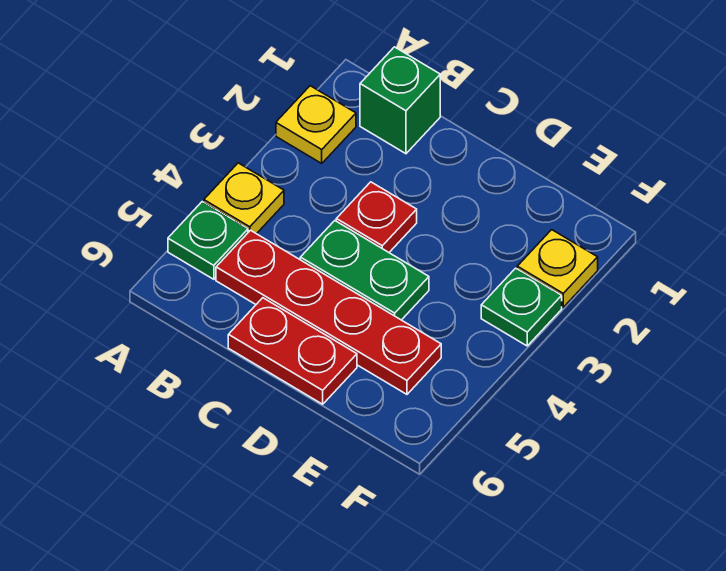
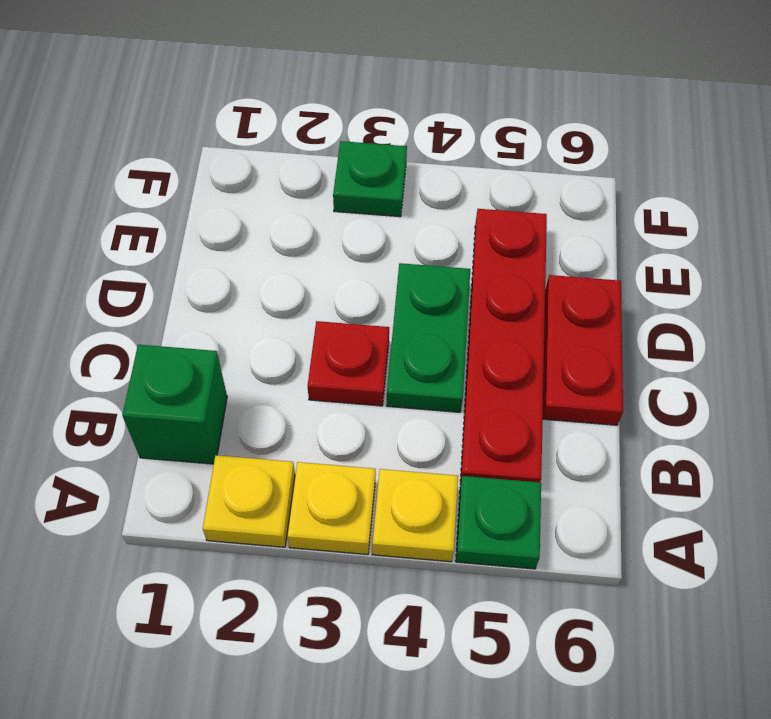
yellow 1x1 plate [517,230,598,307] -> yellow 1x1 plate moved to [287,462,376,554]

